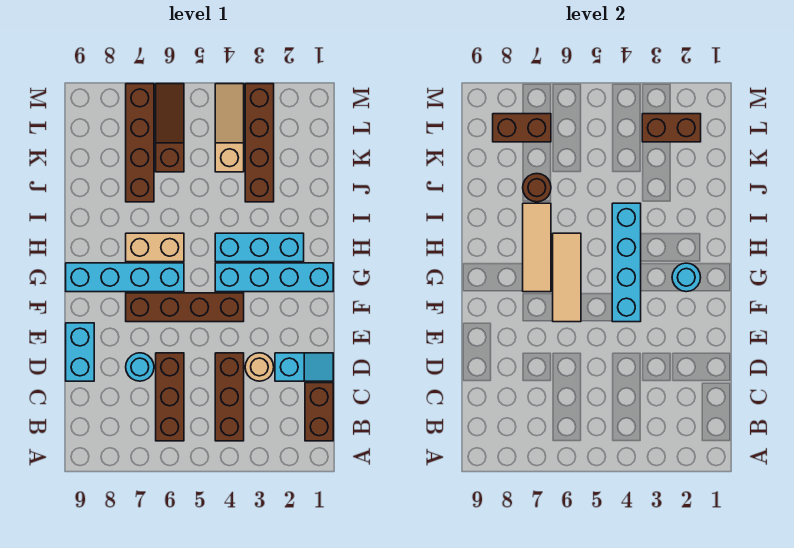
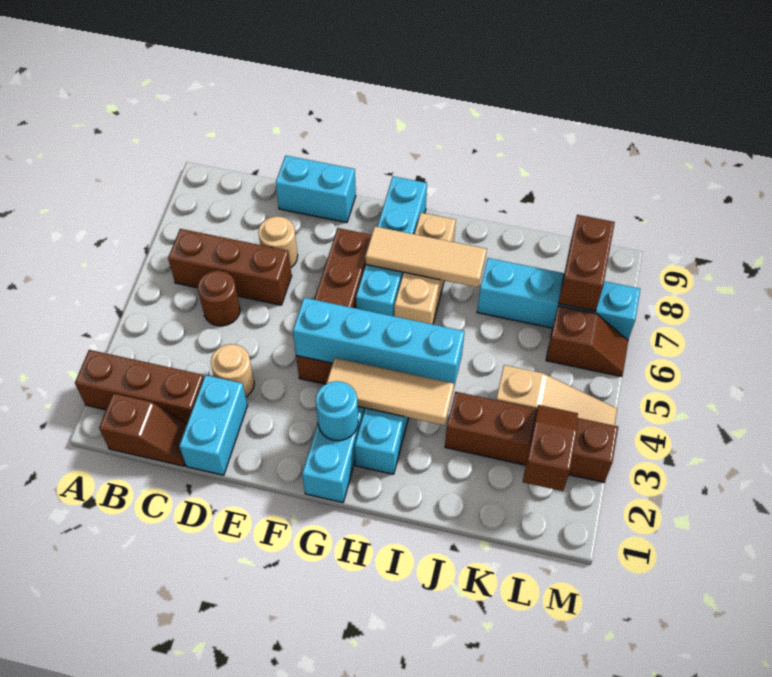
brown 1x2 brick [305,383,333,441] -> brown 1x2 slope [99,393,187,466]
brown 1x3 brick [215,353,244,441] -> brown 1x3 brick moved to [75,350,204,423]
cyan 1x2 slope [275,353,333,381] -> cyan 1x2 brick [179,375,247,475]
cyan 1x1 round brick [126,353,154,381] -> tan 1x1 round brick [258,216,298,267]
tan 1x3 tile [553,233,581,322] -> tan 1x3 tile moved to [327,358,454,425]
tan 1x2 brick [126,233,184,262] -> tan 1x3 brick [394,213,456,324]
brown 1x4 brick [126,84,154,202] -> cyan 1x4 brick [477,258,640,340]
brown 1x1 round brick [523,174,551,202] -> brown 1x1 round brick moved to [198,270,240,326]
brown 1x3 slope [156,84,184,172] -> brown 1x2 slope [546,306,628,377]
brown 1x2 brick [642,114,701,142] -> brown 1x2 slope [523,405,578,491]

